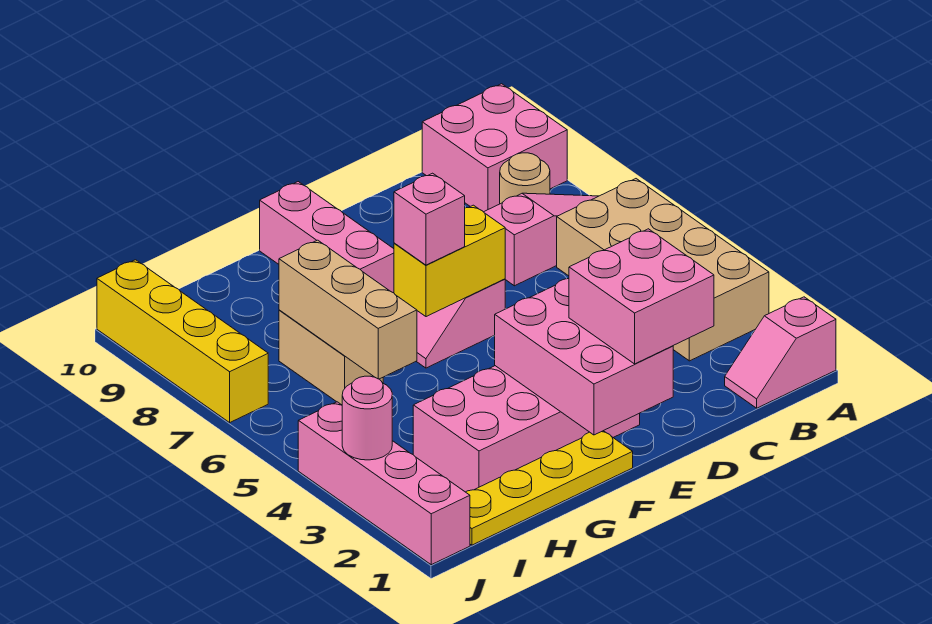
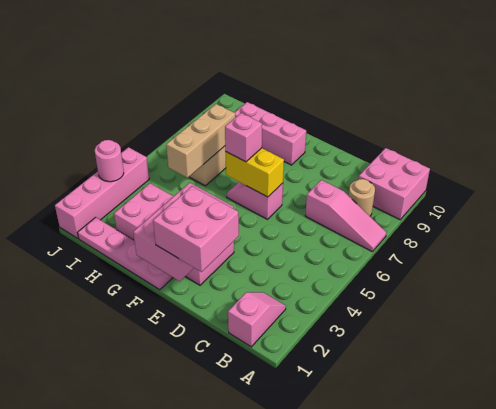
pink 1x2 slope [725,297,836,408] -> pink 1x2 slope turned to [228,292,286,347]
tan 2x4 brick [557,179,769,361] -> none
yellow 1x4 plate [466,431,633,545] -> pink 1x4 plate [78,217,173,290]
pink 1x3 brick [260,182,394,293] -> pink 1x3 brick turned to [234,102,306,165]
yellow 1x4 brick [97,260,268,422] -> none

